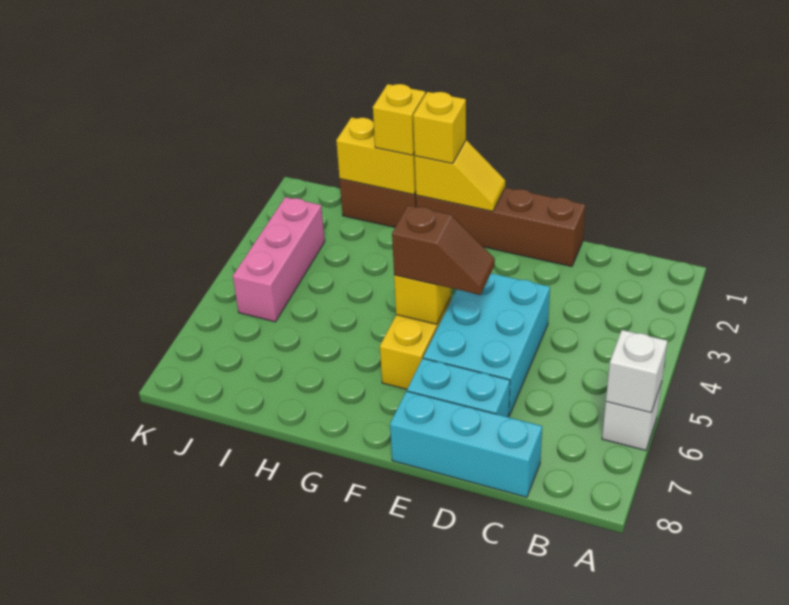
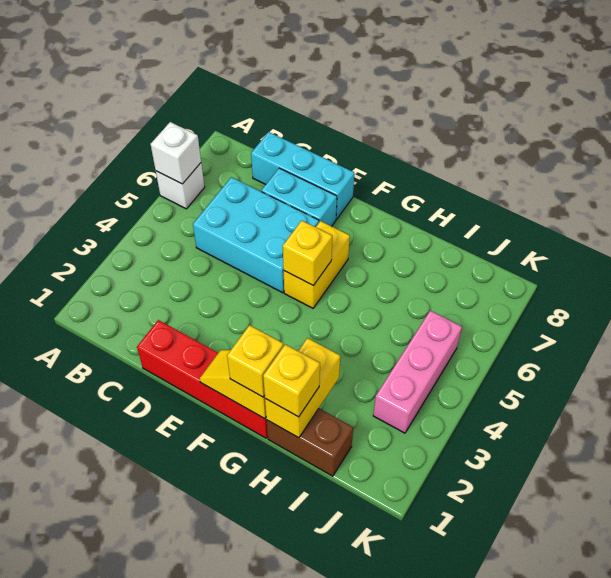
brown 1x4 brick [416,188,585,267] -> red 1x4 brick [137,320,268,438]
cyan 2x3 brick [423,273,550,415] -> cyan 2x3 brick turned to [193,177,319,293]
brown 1x2 slope [392,205,495,295] -> none
yellow 1x2 brick [336,117,416,194] -> yellow 1x2 brick turned to [265,338,340,438]

